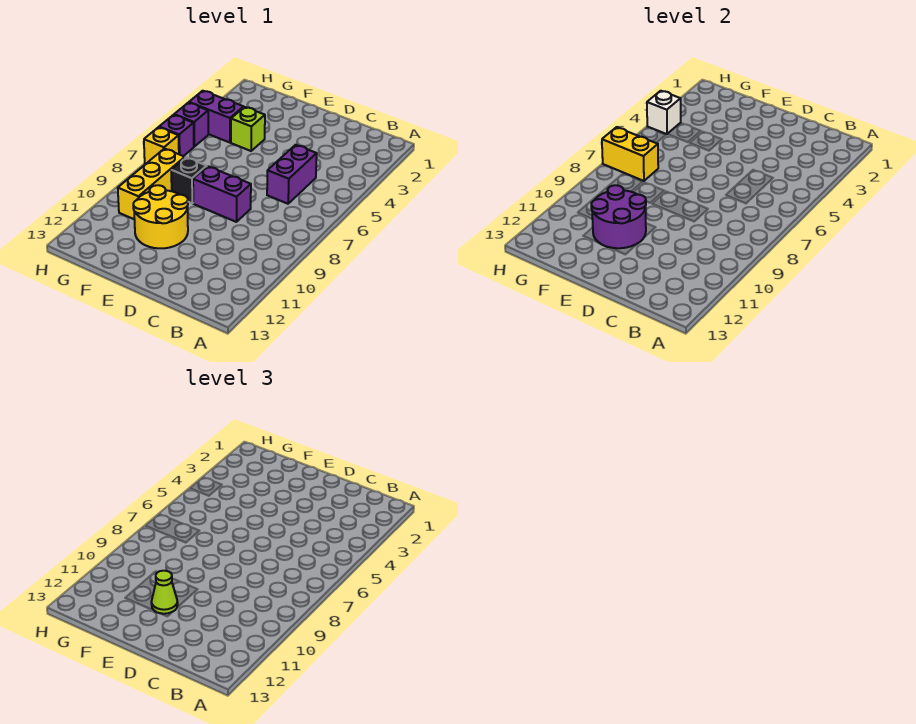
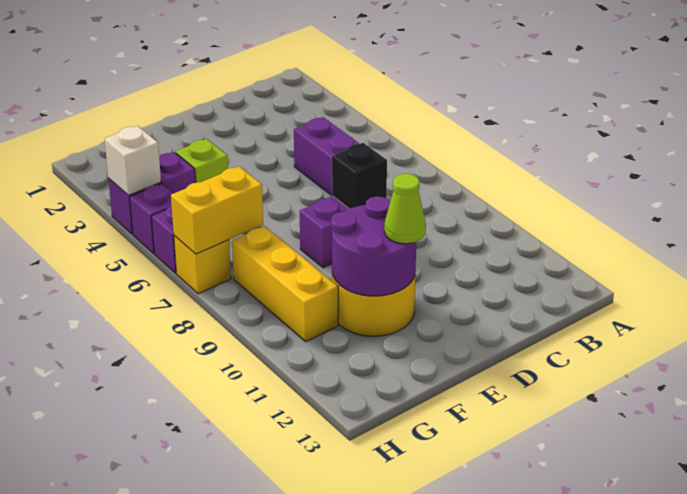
black 1x1 brick [171,157,207,203] -> black 1x1 brick moved to [332,143,387,209]

